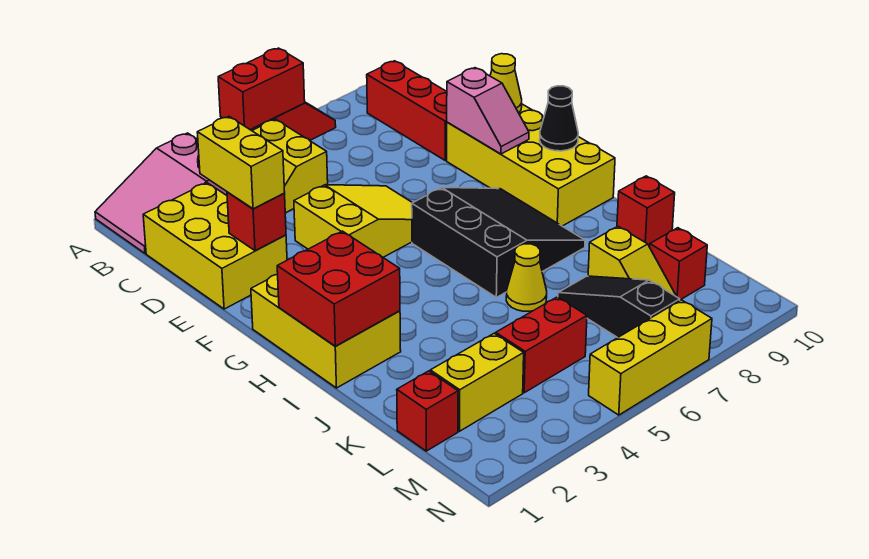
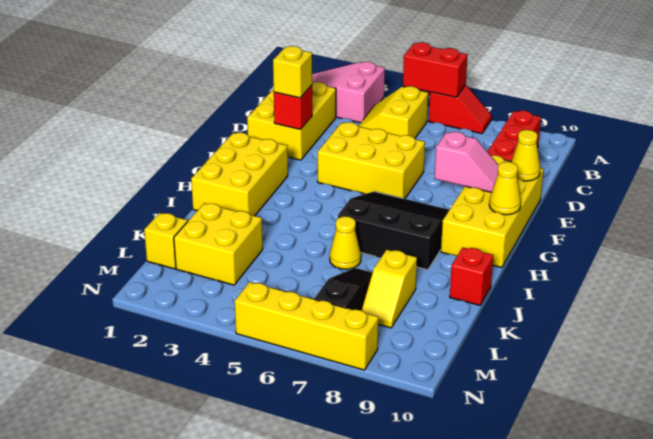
yellow 1x2 brick [197,117,285,209] -> yellow 1x1 brick [273,46,312,98]
yellow 2x3 slope [294,185,412,257] -> yellow 2x3 brick [318,122,425,199]
pink 1x2 slope [447,68,529,154] -> pink 1x2 slope turned to [434,132,498,192]
black 3x3 slope [412,187,585,297] -> black 3x3 slope turned to [338,192,449,270]
black 1x1 cone [540,86,578,151] -> yellow 1x1 cone [489,162,521,215]
red 2x2 brick [277,231,400,346] -> none
red 1x1 brick [397,371,458,451] -> yellow 1x1 brick [144,213,188,269]
yellow 1x2 brick [430,333,524,431] -> yellow 2x2 brick [174,203,263,285]
red 1x2 brick [496,297,587,393] -> none
red 1x1 brick [650,228,707,300] -> none
yellow 1x3 brick [589,300,712,415] -> yellow 1x4 brick [235,282,378,370]

